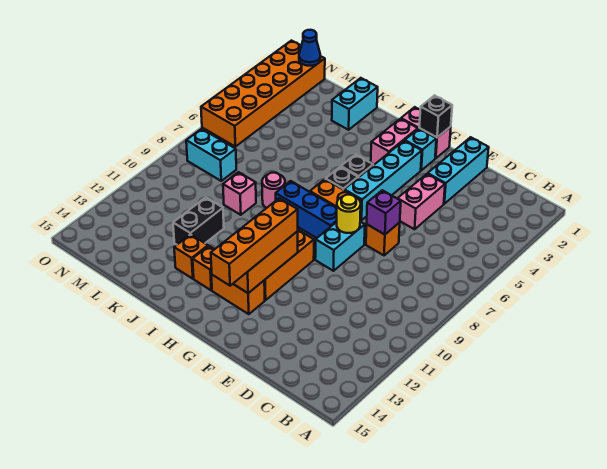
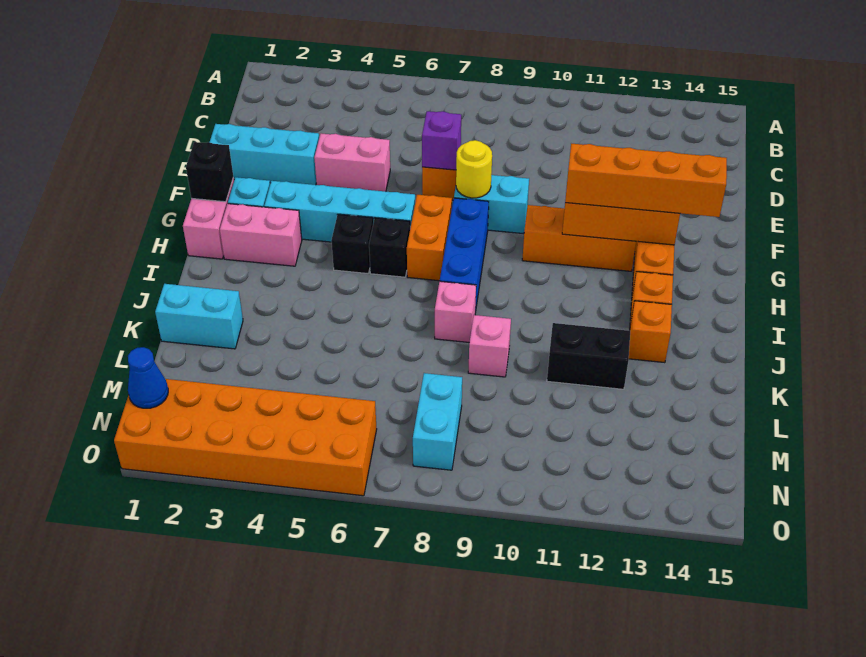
pink 1x1 round brick [262,173,285,208] -> pink 1x1 brick [435,281,476,342]

